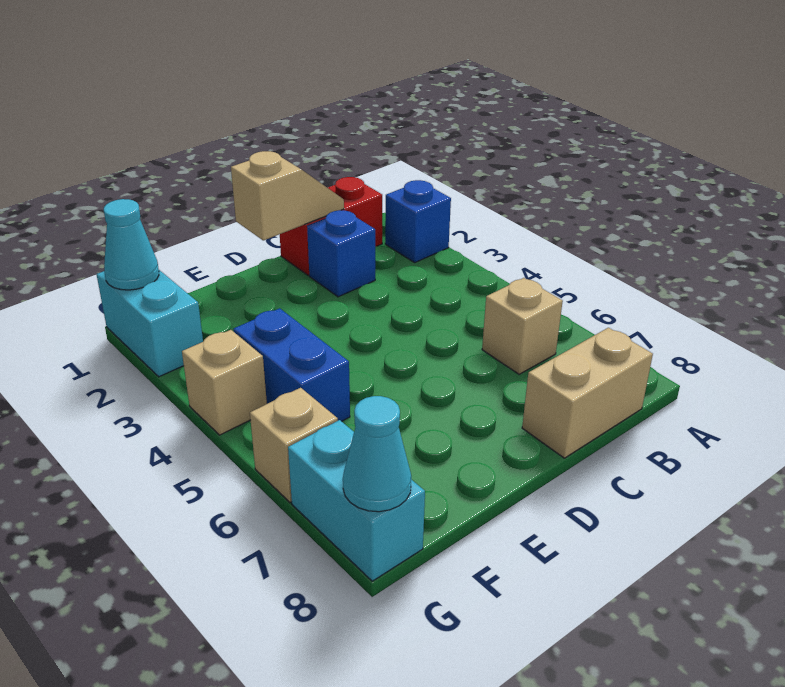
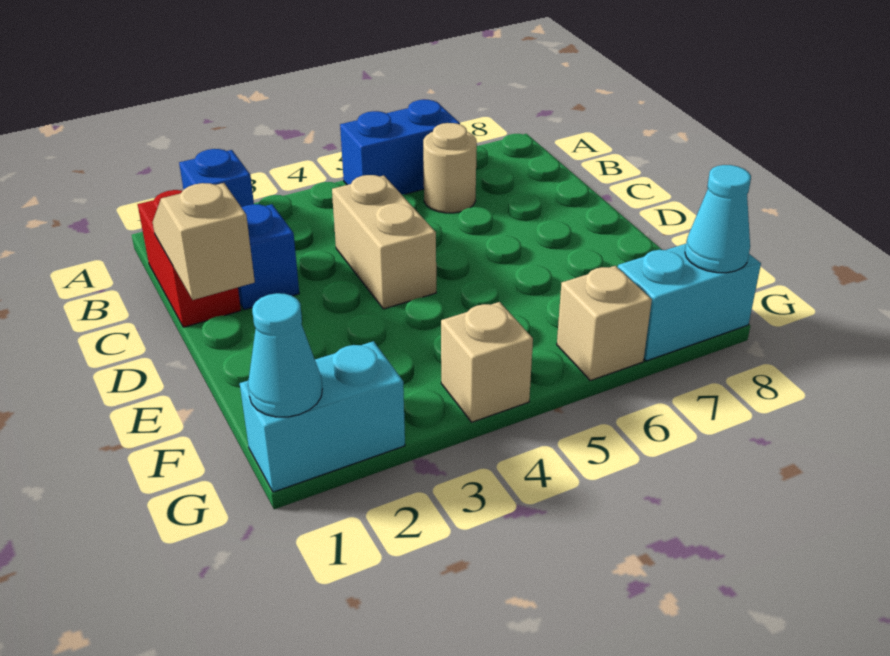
tan 1x1 brick [482,278,563,374] -> tan 1x1 round brick [423,123,477,213]
tan 1x2 brick [522,328,653,458] -> tan 1x2 brick moved to [332,175,436,309]
blue 1x2 brick [234,308,350,421] -> blue 1x2 brick moved to [340,100,460,194]

